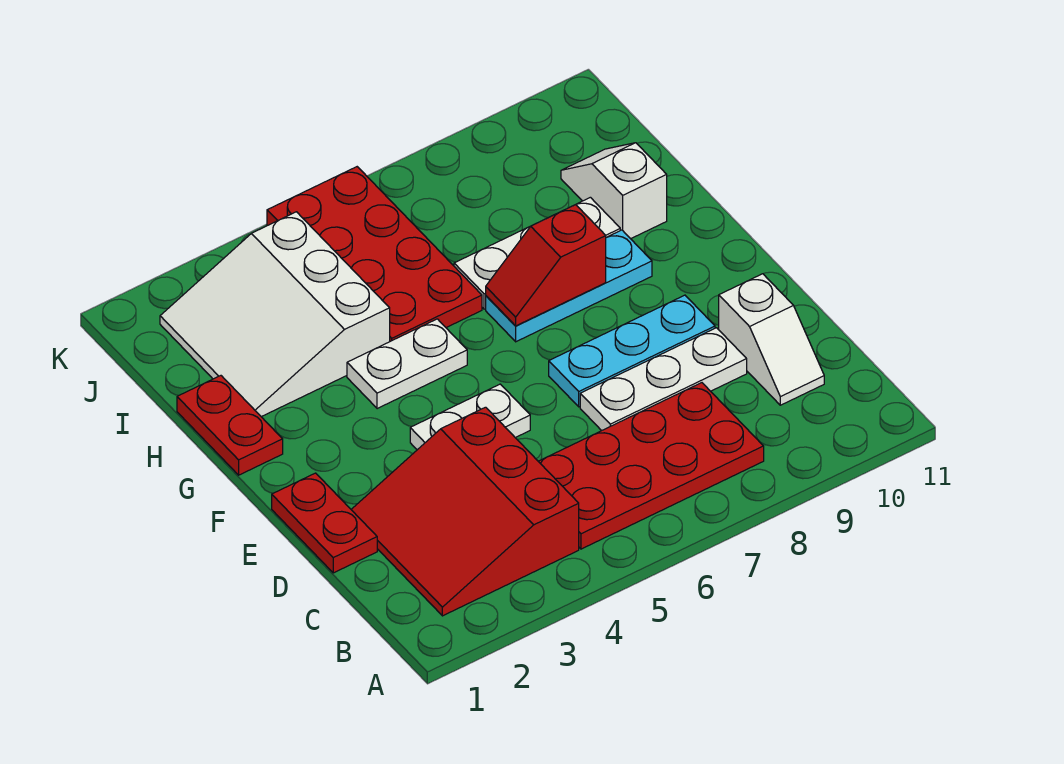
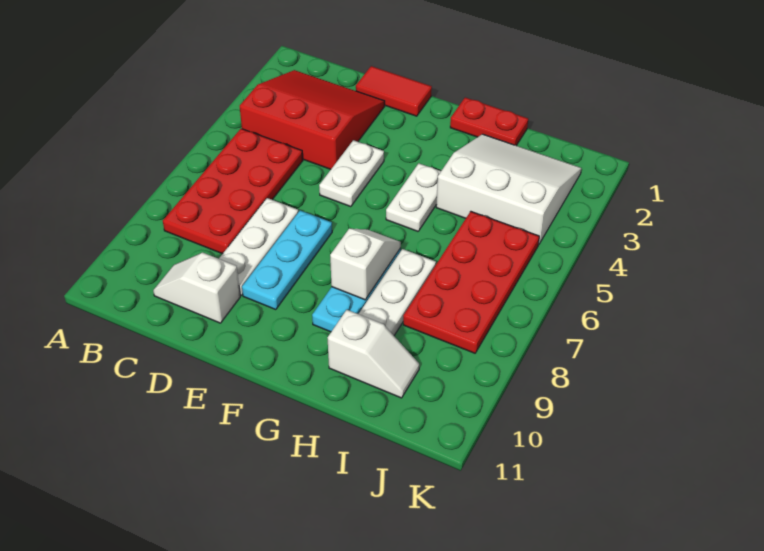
red 1x2 plate [272,473,377,573] -> red 1x2 tile [356,66,432,116]
red 1x2 slope [486,205,606,326] -> white 1x2 slope [330,229,401,300]
red 2x4 plate [267,167,482,341] -> red 2x4 plate turned to [403,211,539,353]

